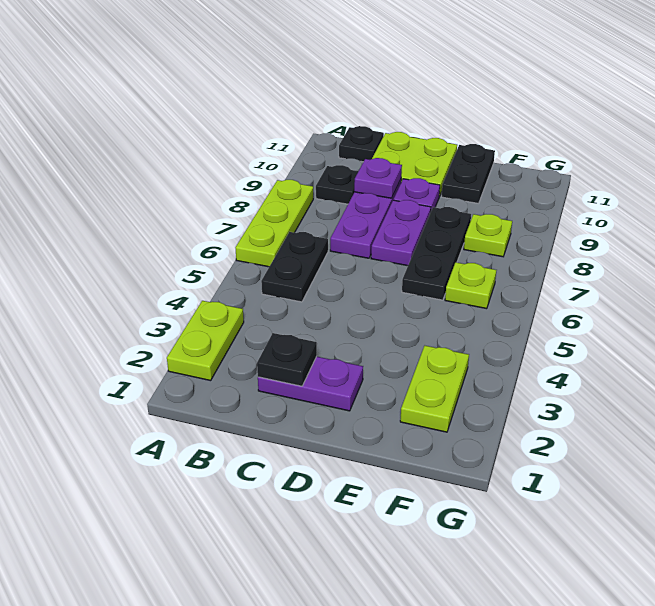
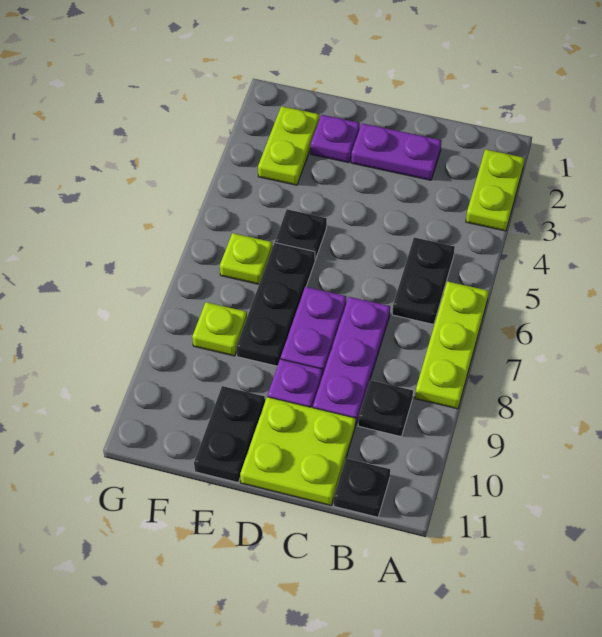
black 1x1 plate [257,333,317,386] -> black 1x1 plate moved to [275,209,327,260]
purple 1x1 plate [354,158,402,198] -> purple 1x1 plate moved to [311,115,360,163]

